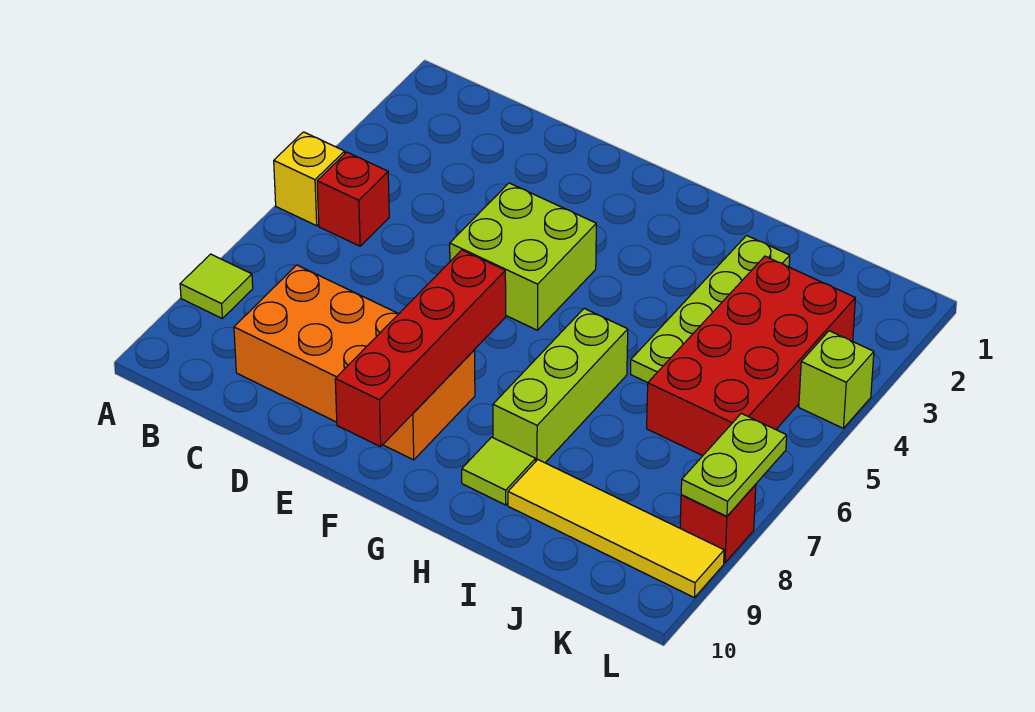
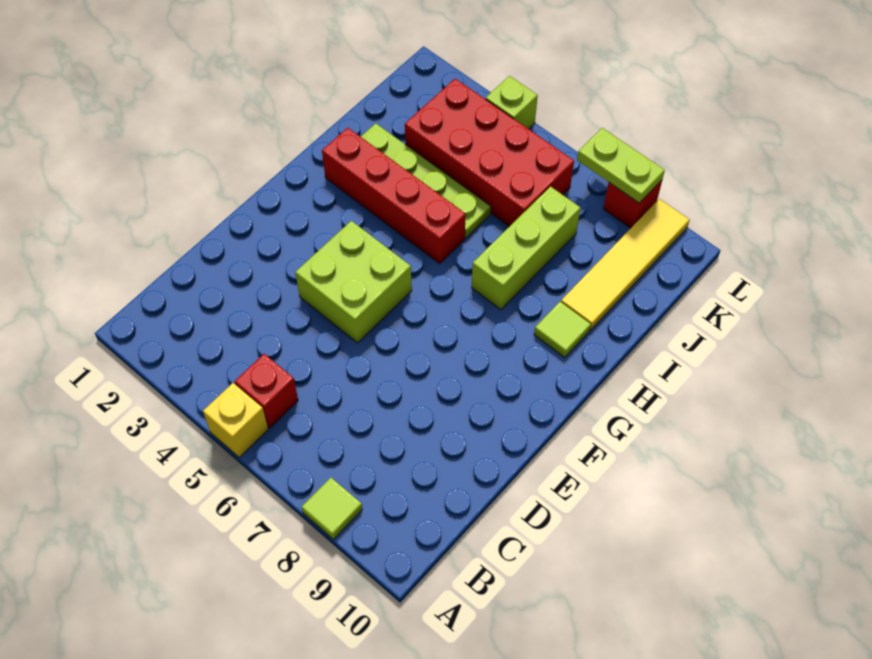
orange 2x4 brick [234,265,475,460] -> none
red 1x4 brick [335,250,506,447] -> red 1x4 brick moved to [322,128,466,263]
lime 1x3 brick [493,309,628,463] -> lime 1x3 brick turned to [472,187,581,310]

